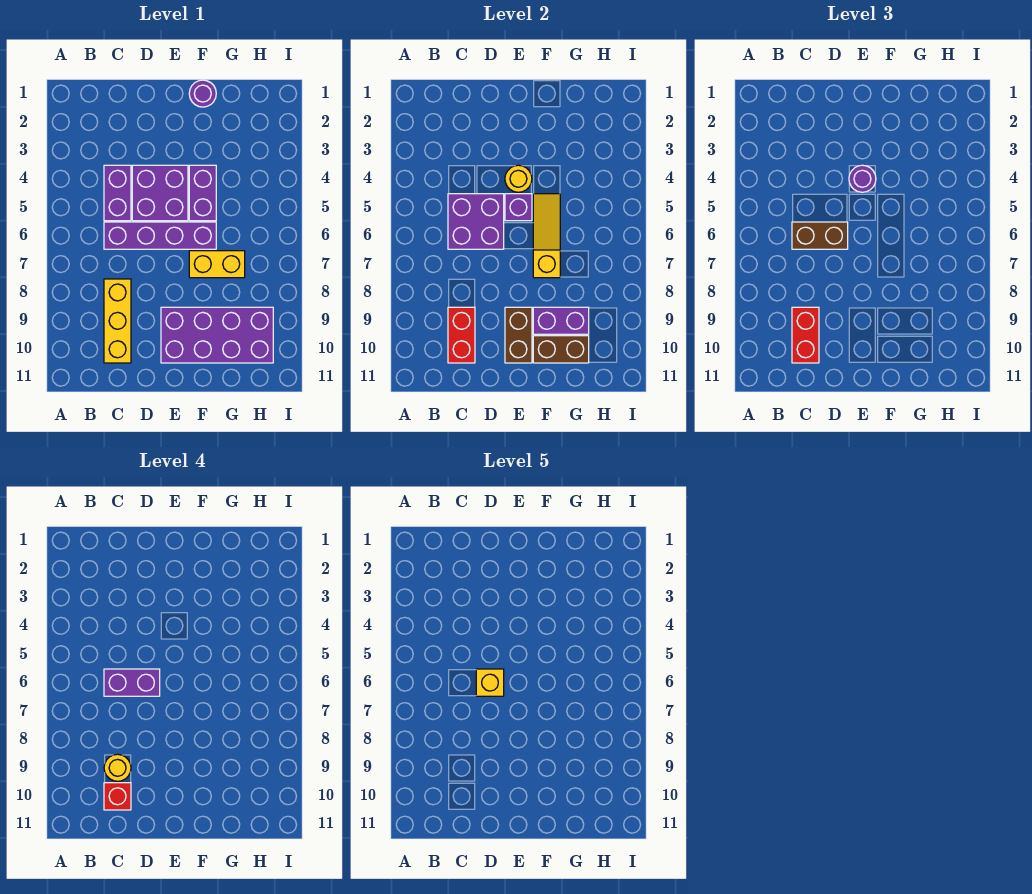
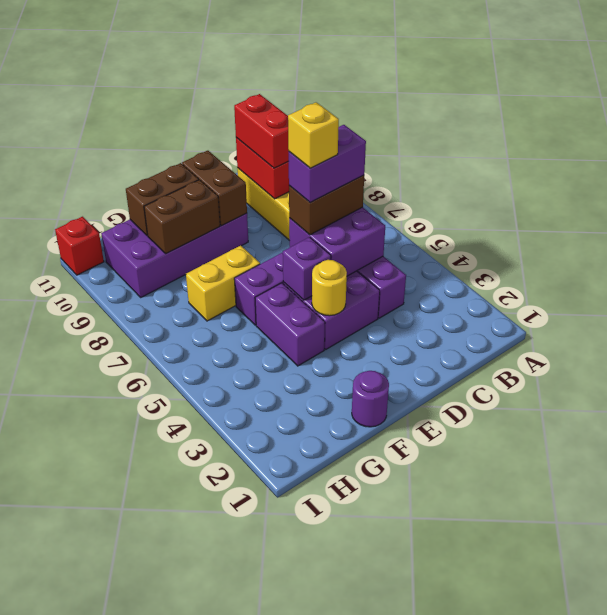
yellow 1x1 round brick [104,754,131,781] -> none
red 1x1 brick [104,783,131,810] -> red 1x1 brick moved to [55,217,104,275]
purple 1x1 round brick [849,165,876,192] -> none
yellow 1x3 slope [533,194,560,278] -> none
purple 1x2 brick [533,307,589,334] -> brown 1x2 brick [144,180,220,254]

